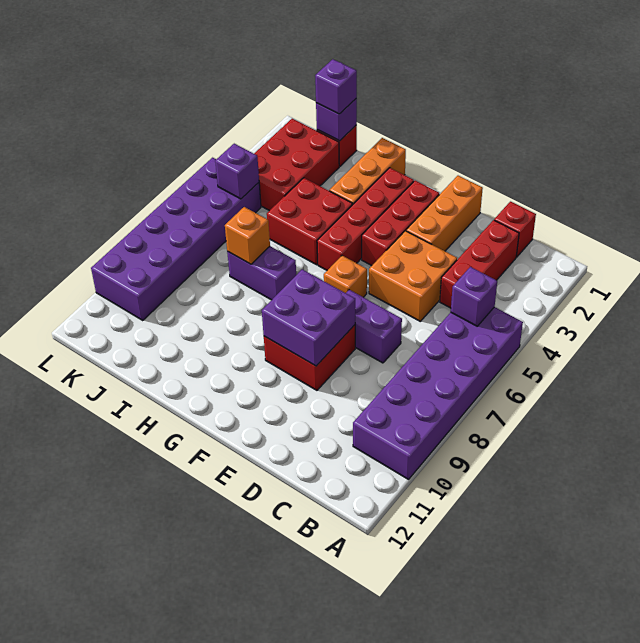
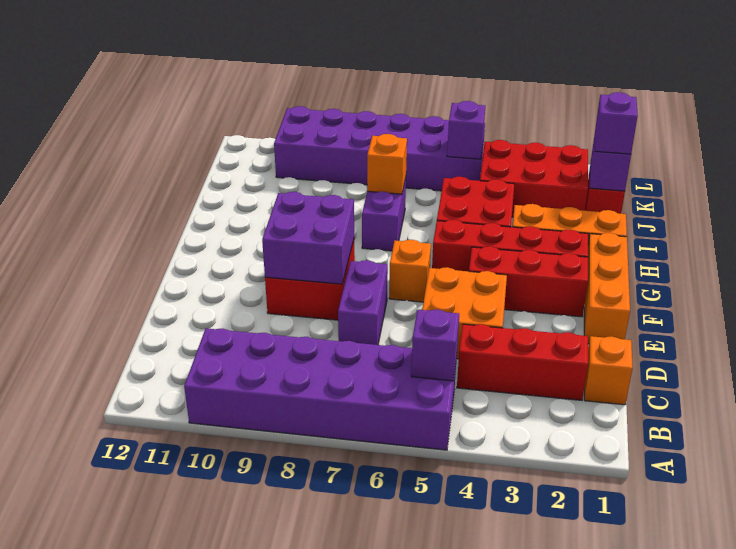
red 1x1 brick [494,202,536,257] -> orange 1x1 brick [584,336,633,405]
orange 1x3 brick [406,176,483,251] -> orange 1x3 brick turned to [584,233,630,344]

